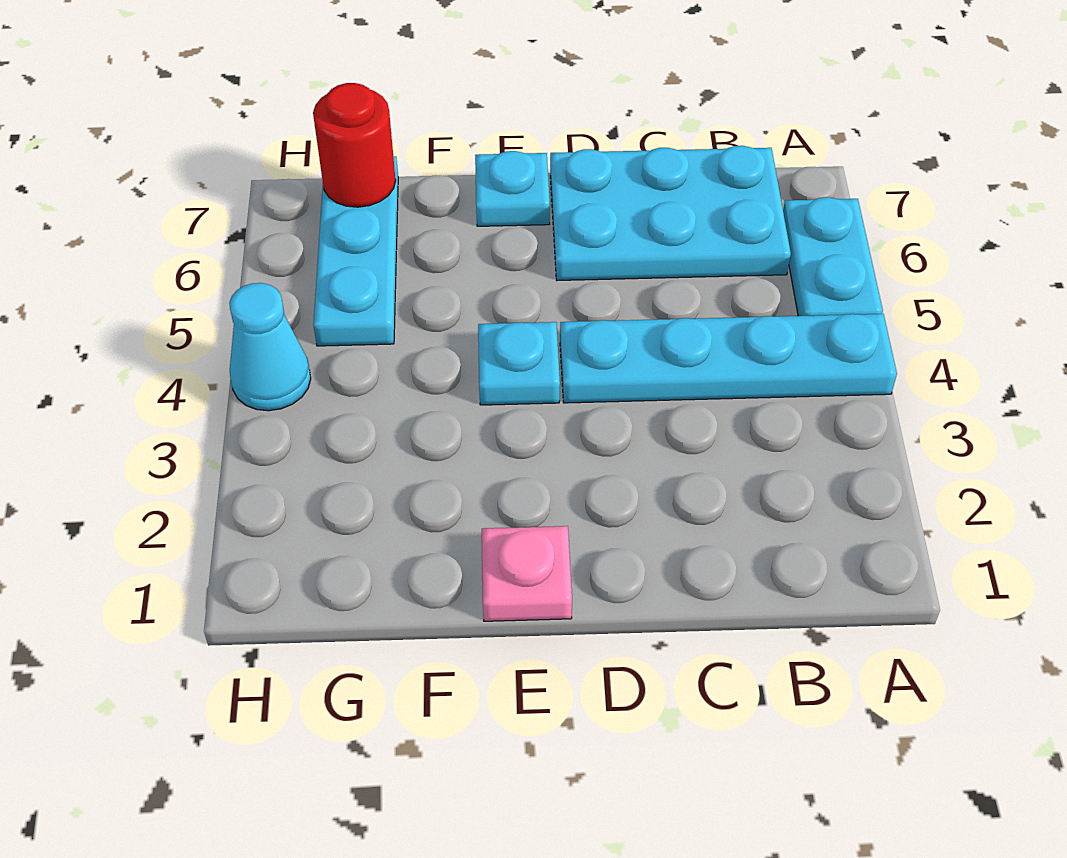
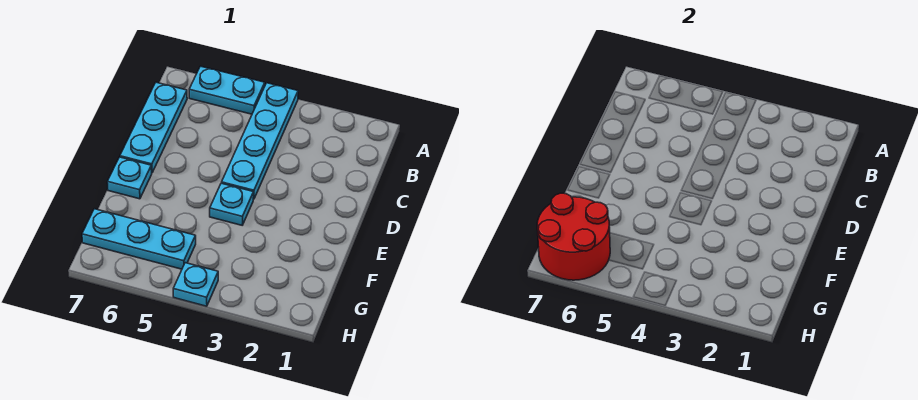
cyan 2x3 plate [550,146,791,281] -> cyan 1x3 plate [120,82,187,172]
pink 1x1 plate [482,526,572,621] -> none
red 1x1 round brick [313,83,396,207] -> red 2x2 round brick [537,193,610,280]
cyan 1x1 cone [229,283,311,411] -> cyan 1x1 plate [173,263,218,306]

